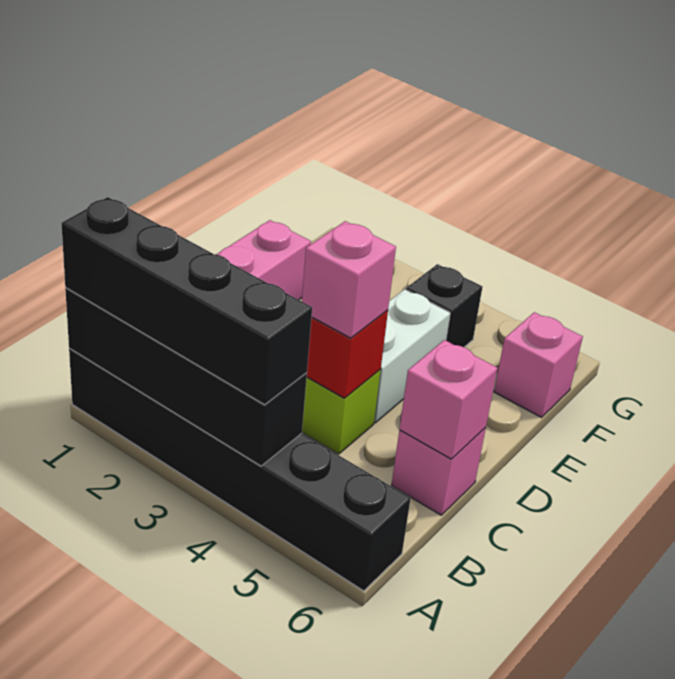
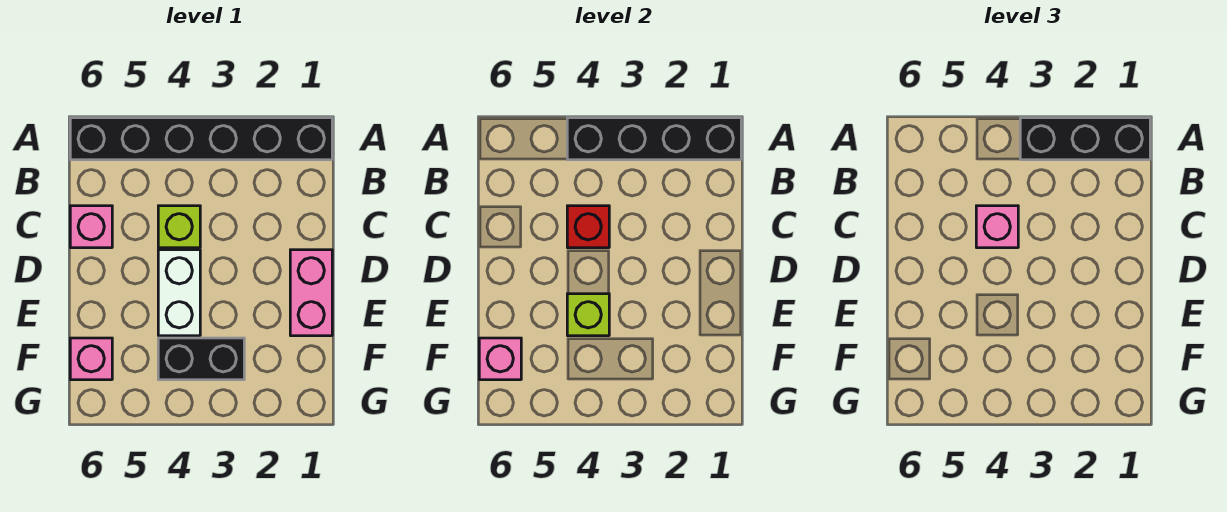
black 1x4 brick [61,197,312,405] -> black 1x3 brick [1020,118,1150,160]
pink 1x1 brick [399,340,497,459] -> pink 1x1 brick moved to [479,338,521,380]
none -> lime 1x1 brick [567,294,609,336]
black 1x1 brick [406,264,482,347] -> black 1x2 brick [158,338,244,380]

